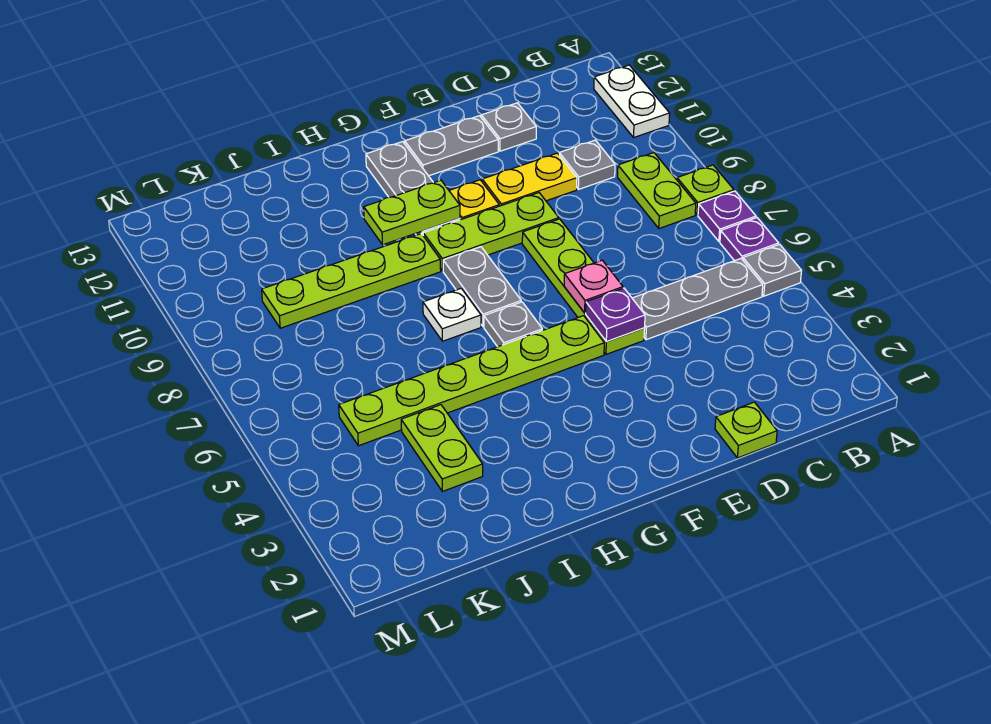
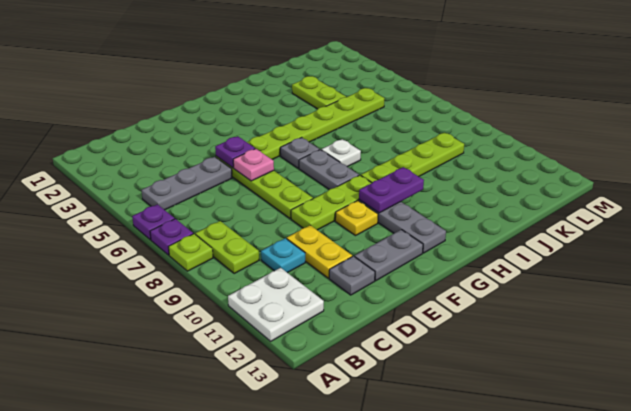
grey 1x1 plate [743,244,802,296] -> none
white 1x2 plate [594,65,670,137] -> white 2x2 plate [228,268,324,341]
grey 1x1 plate [559,140,615,189] -> cyan 1x1 plate [261,238,305,273]
lime 1x1 plate [715,402,777,458] -> none
yellow 1x2 plate [482,153,577,206] -> yellow 1x2 plate turned to [287,225,352,278]
lime 1x2 plate [364,180,460,245] -> purple 1x2 plate [359,167,424,213]

